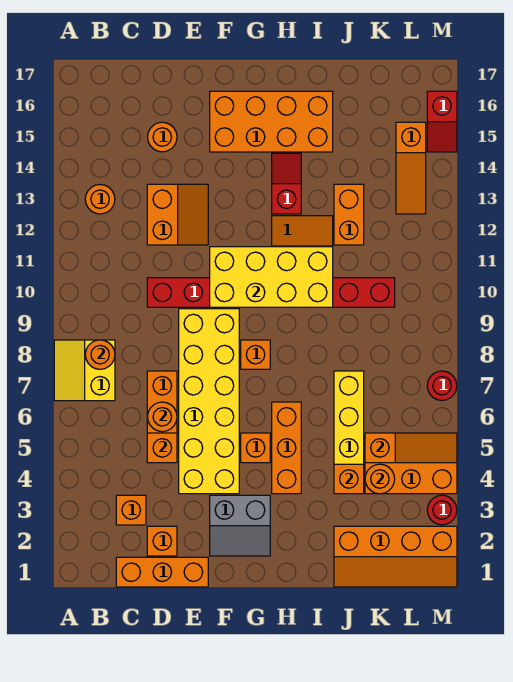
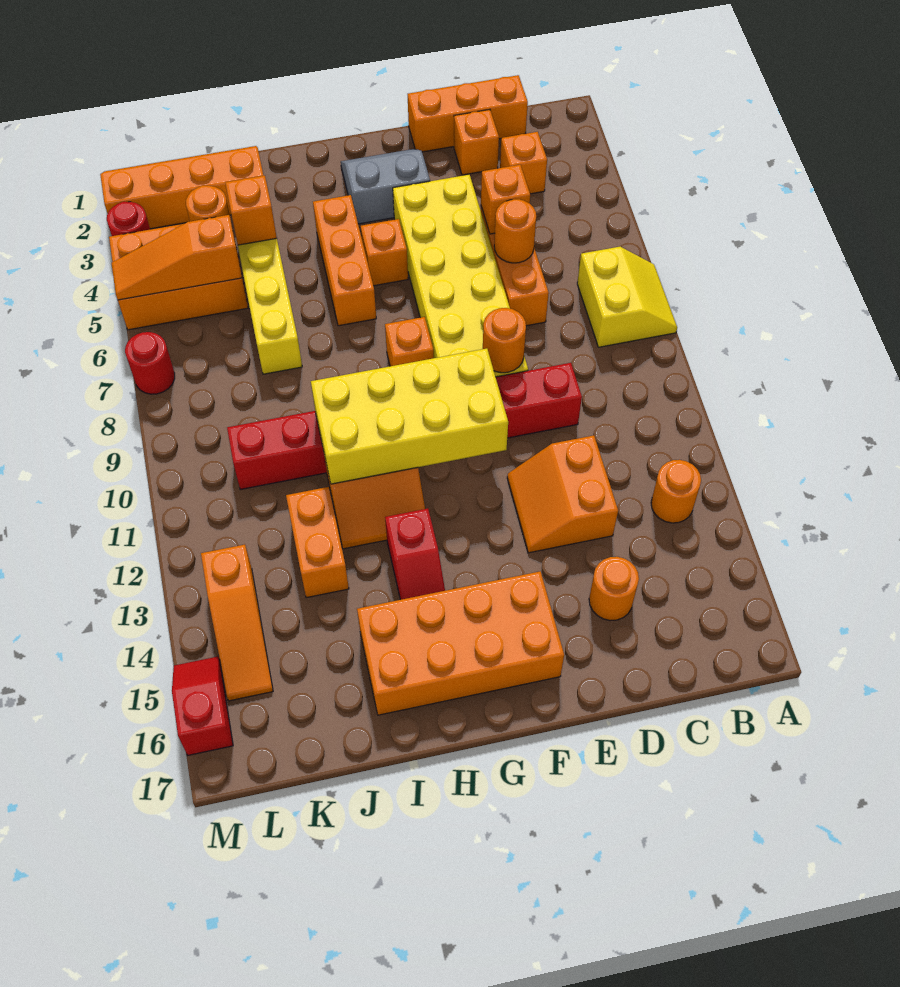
orange 1x1 round brick [85,340,115,369] -> orange 1x1 round brick moved to [483,308,526,373]
orange 1x3 slope [396,122,426,214] -> orange 1x3 slope turned to [201,545,273,701]

